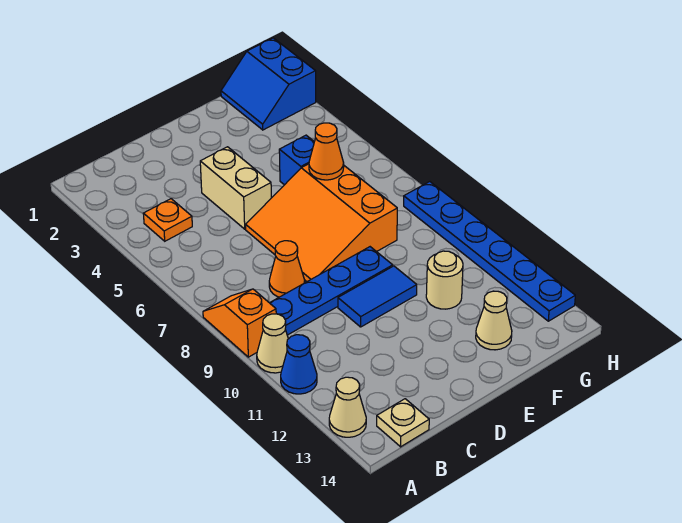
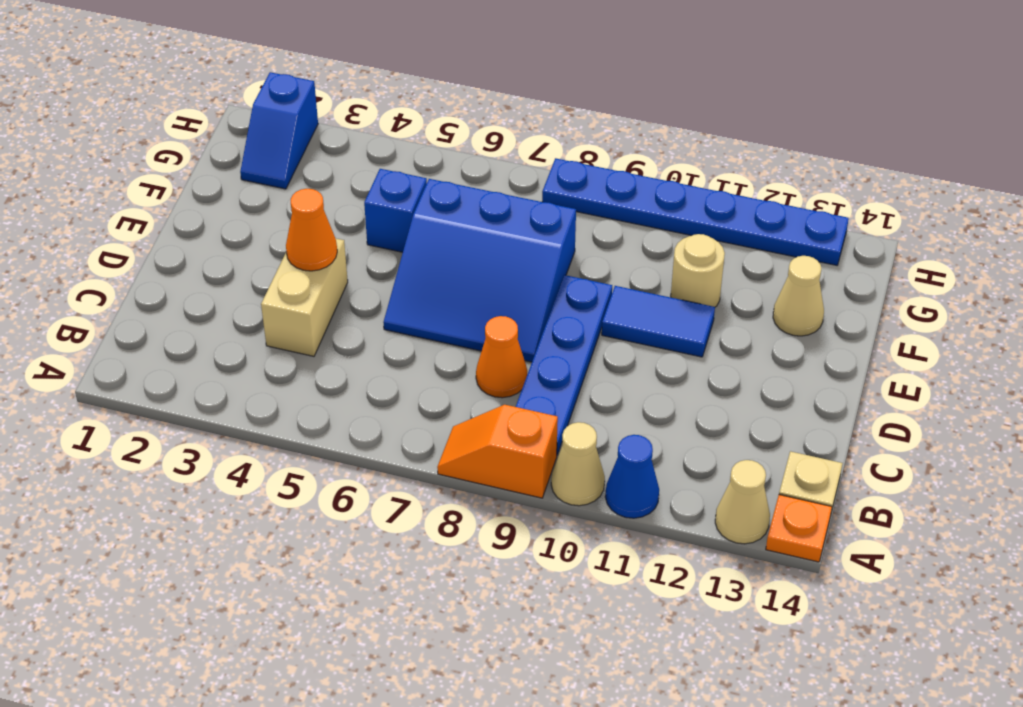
orange 1x1 plate [143,199,192,241] -> orange 1x1 plate moved to [766,495,832,562]
tan 1x2 brick [200,147,271,229] -> tan 1x2 brick turned to [261,239,348,356]
orange 3x3 slope [246,164,397,282] -> blue 3x3 slope [383,179,576,362]
blue 1x2 tile [338,266,417,327] -> blue 1x2 tile turned to [602,286,715,357]
orange 1x1 cone [309,123,344,180] -> orange 1x1 cone moved to [286,189,337,271]
blue 2x2 slope [221,38,316,130] -> blue 1x2 slope [240,72,318,189]

